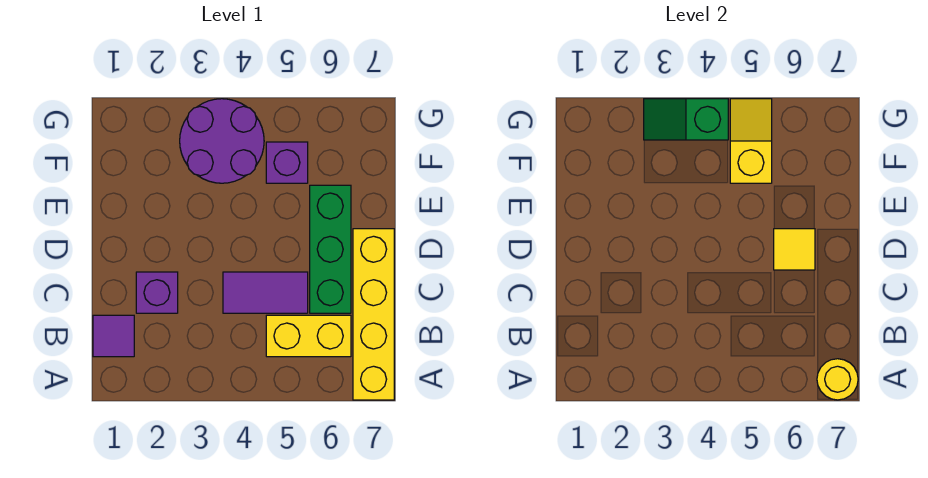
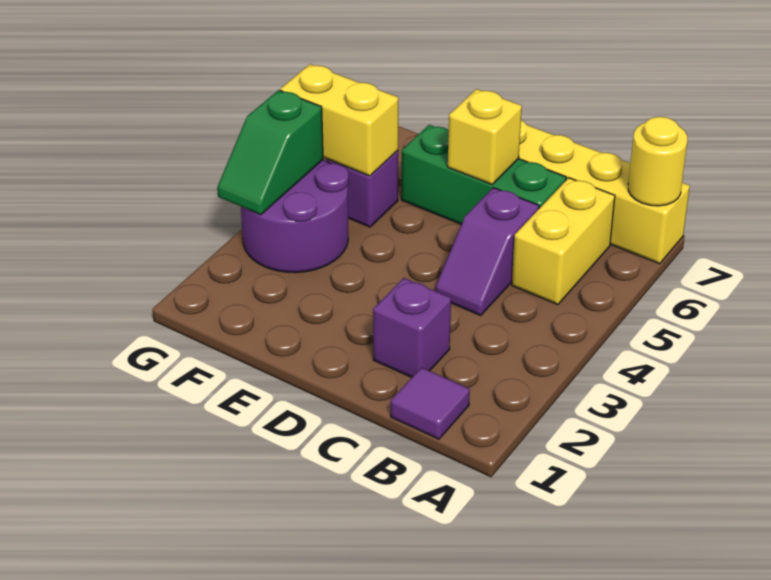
purple 1x2 tile [223,272,308,313] -> purple 1x2 slope [435,188,539,315]
yellow 1x1 tile [774,229,815,270] -> yellow 1x1 brick [448,89,522,184]
yellow 1x2 slope [730,99,772,183] -> yellow 1x2 brick [280,64,398,176]

